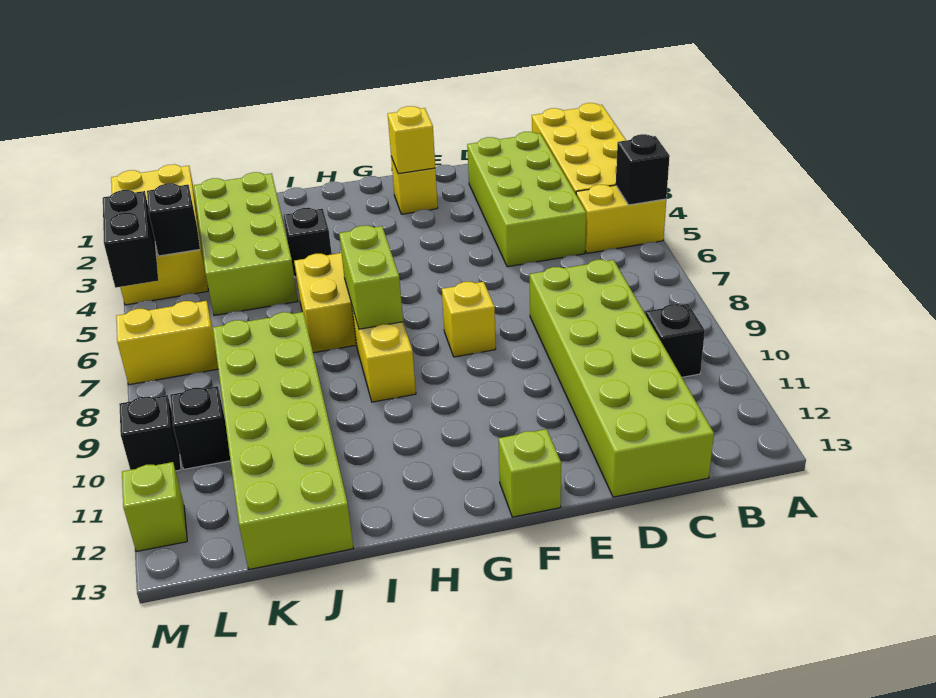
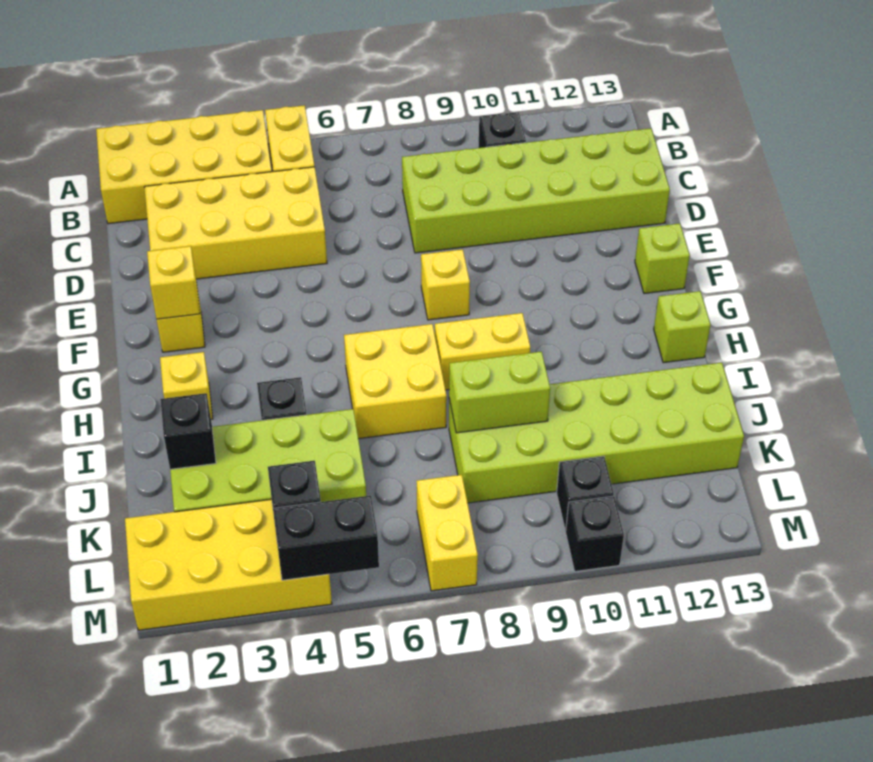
black 1x1 brick [616,134,670,205] -> black 1x1 brick moved to [160,393,216,469]
lime 2x4 brick [467,132,586,267] -> yellow 2x4 brick [145,167,327,279]
none -> yellow 1x1 brick [160,352,213,419]
lime 1x2 brick [339,225,403,329] -> lime 1x2 brick moved to [449,352,550,433]
lime 1x1 brick [122,462,187,552] -> lime 1x1 brick moved to [654,291,710,363]

